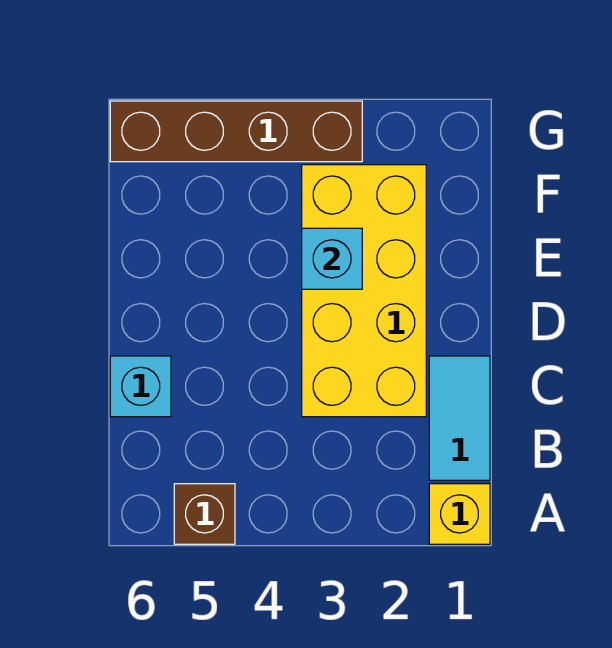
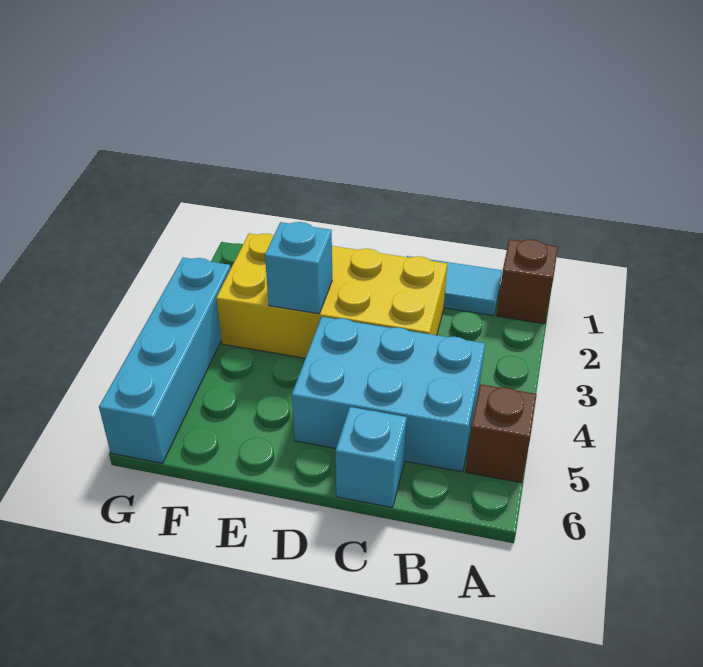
yellow 1x1 brick [429,484,490,544] -> brown 1x1 brick [497,239,558,324]
none -> cyan 2x3 brick [292,317,485,472]
brown 1x4 brick [110,101,362,162] -> cyan 1x4 brick [99,258,231,463]

